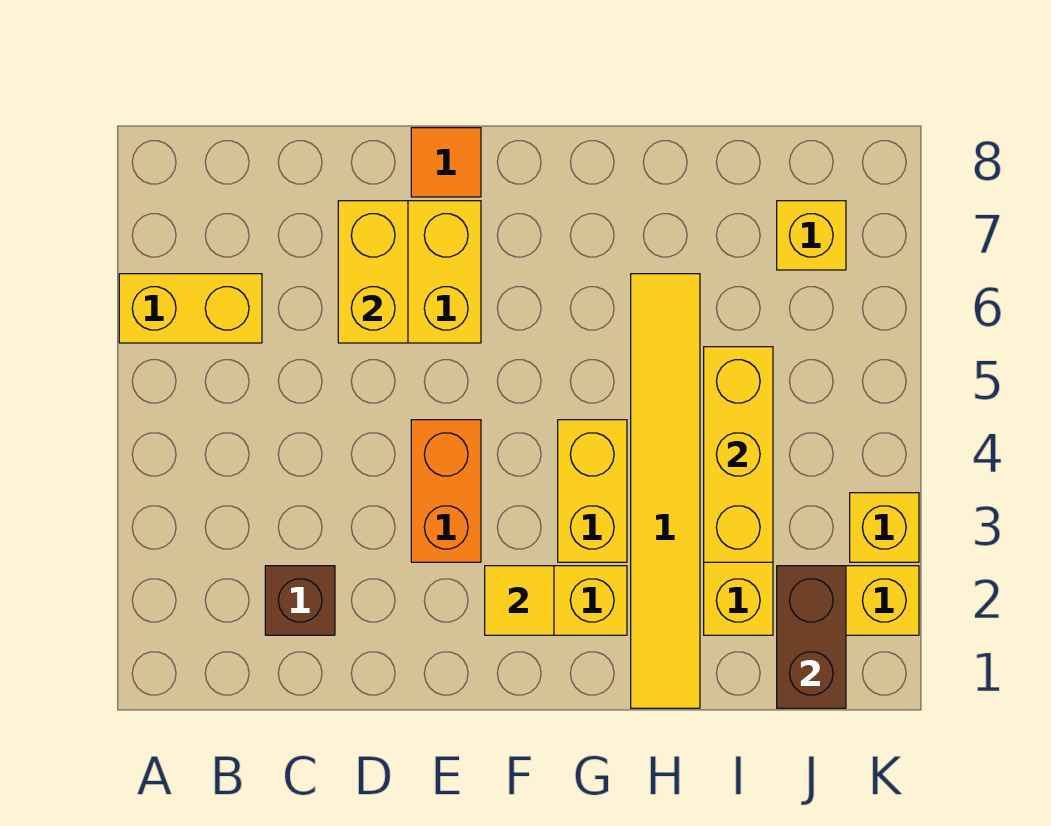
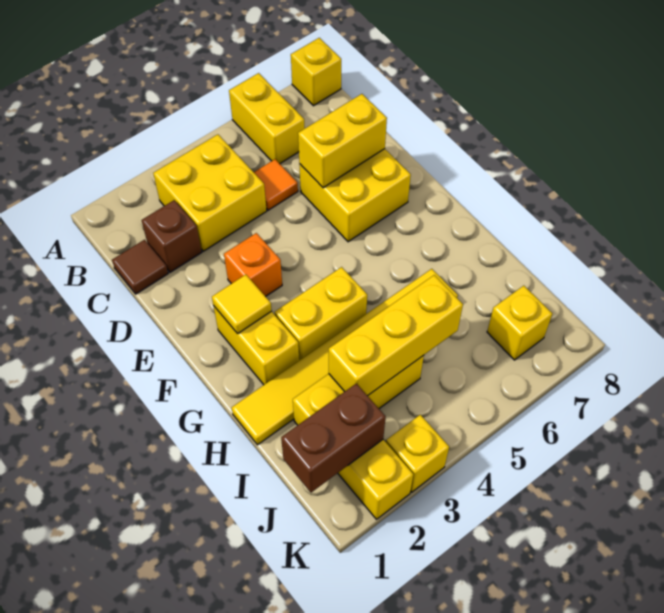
none -> yellow 1x1 brick [291,38,341,106]
none -> yellow 2x2 brick [153,134,267,251]
none -> brown 1x1 tile [112,240,168,294]
orange 1x2 brick [411,420,481,562] -> orange 1x1 brick [224,233,282,297]
orange 1x1 tile [411,128,481,197] -> orange 1x1 tile moved to [254,159,298,210]

